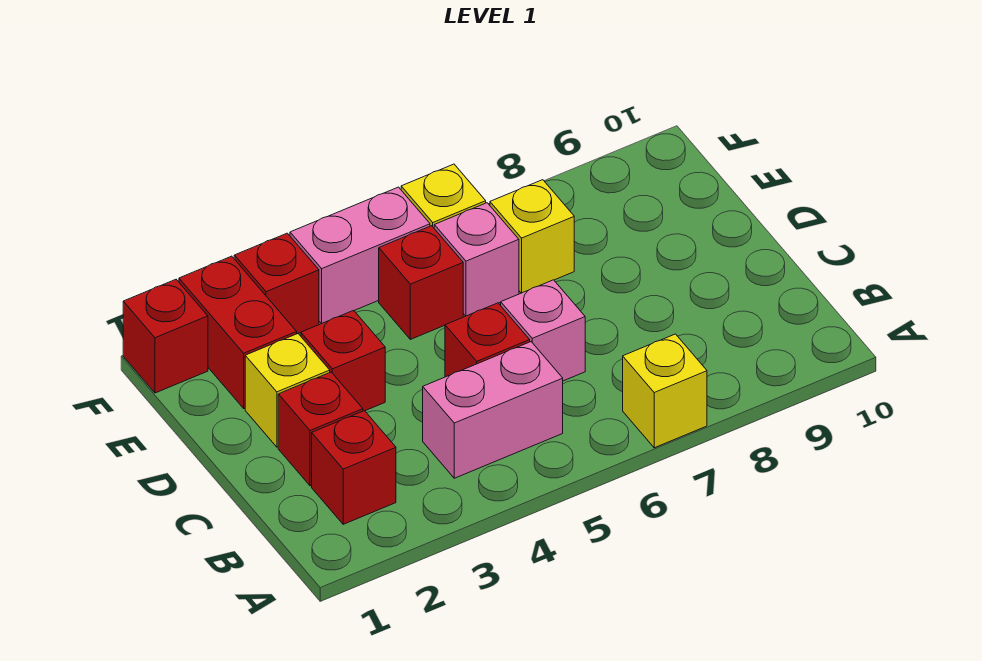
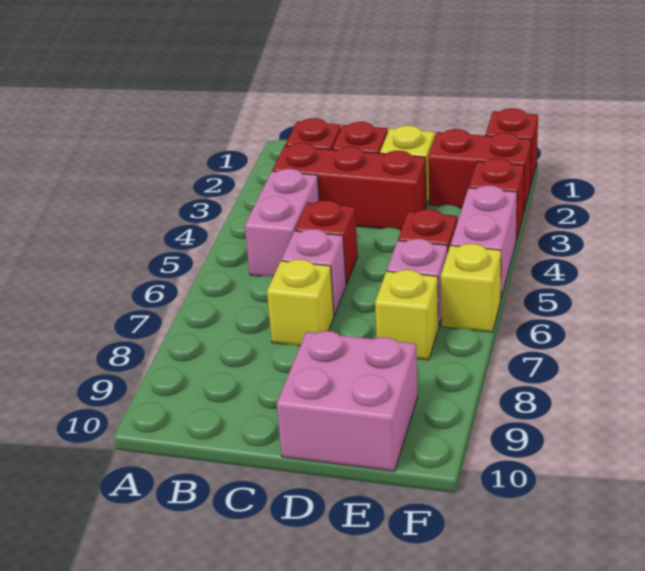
yellow 1x1 brick [623,334,707,448] -> yellow 1x1 brick moved to [267,259,334,346]
red 1x1 brick [301,310,385,411] -> red 1x3 brick [272,143,427,230]
none -> pink 2x2 brick [277,331,418,471]

